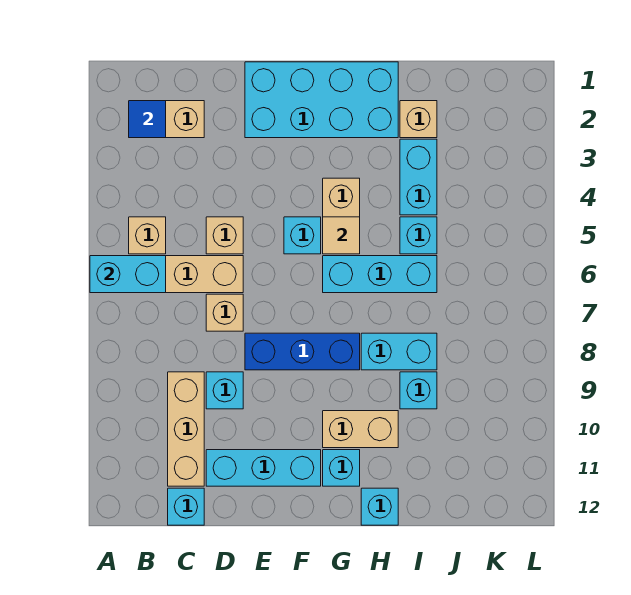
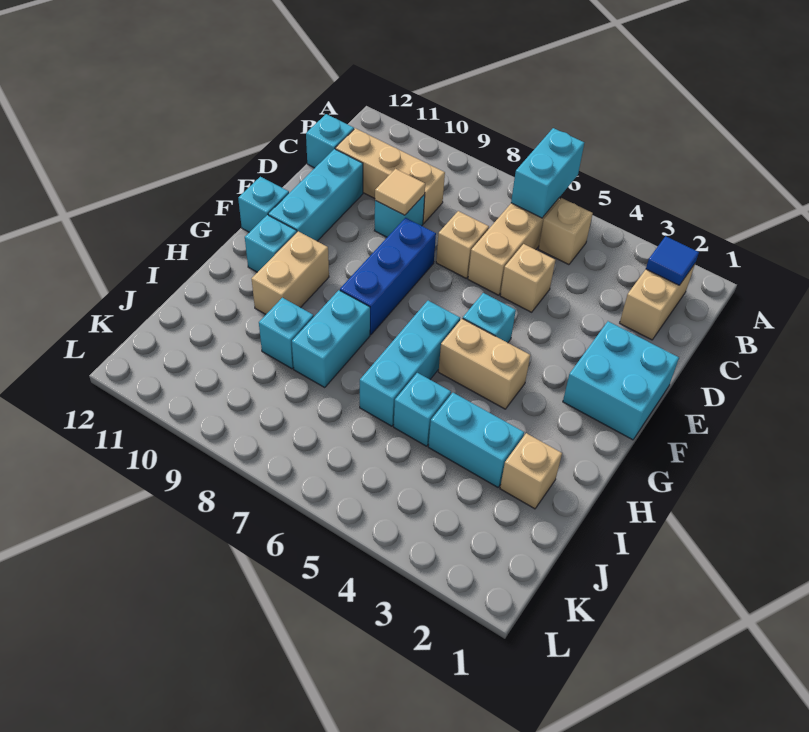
cyan 2x4 brick [245,62,398,138] -> cyan 2x2 brick [563,321,679,440]
tan 1x1 tile [323,217,360,254] -> tan 1x1 tile moved to [375,169,425,215]
cyan 1x1 brick [361,488,398,525] -> cyan 1x1 brick moved to [238,177,289,232]

